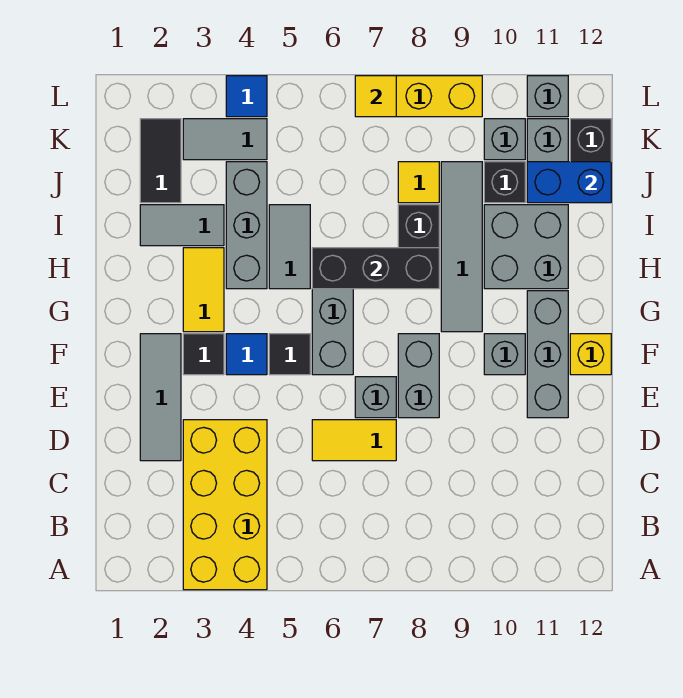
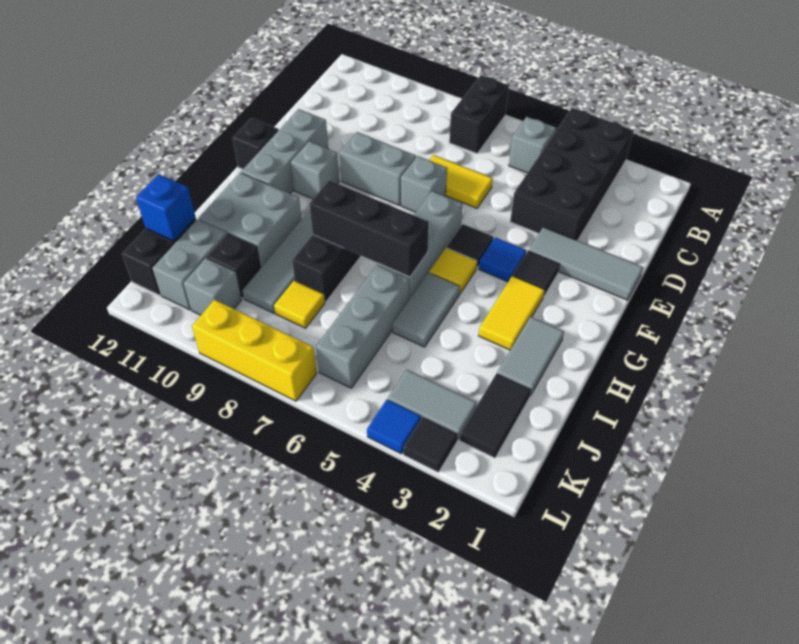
yellow 2x4 brick [183,420,267,590] -> black 2x4 brick [510,108,634,241]
none -> black 1x2 brick [449,75,509,153]
grey 1x3 tile [140,334,181,461] -> grey 1x3 tile turned to [529,227,643,300]
grey 1x2 brick [398,334,439,418] -> grey 1x2 brick turned to [340,132,416,205]
yellow 1x1 brick [570,334,611,375] -> black 1x1 brick [233,118,279,169]
grey 1x3 brick [226,162,267,289] -> grey 1x3 brick moved to [316,265,409,388]
grey 1x2 tile [140,205,224,246] -> grey 1x2 tile turned to [497,317,564,396]
blue 1x2 brick [527,162,611,203] -> blue 1x1 brick [136,174,196,241]
none -> black 1x1 tile [403,417,458,472]
yellow 1x1 tile [355,76,396,117] -> yellow 1x1 tile moved to [429,248,477,293]
grey 1x1 brick [527,76,568,117] -> grey 1x1 brick moved to [509,117,556,173]

